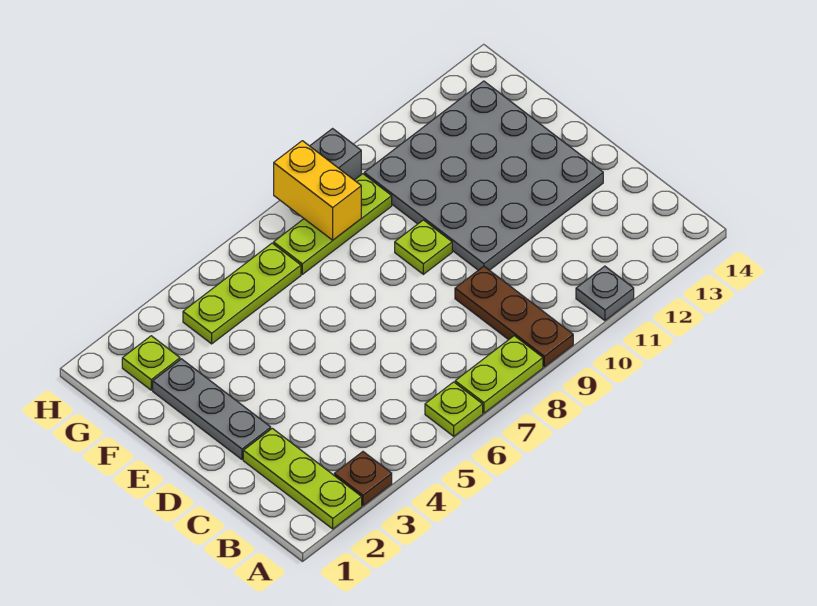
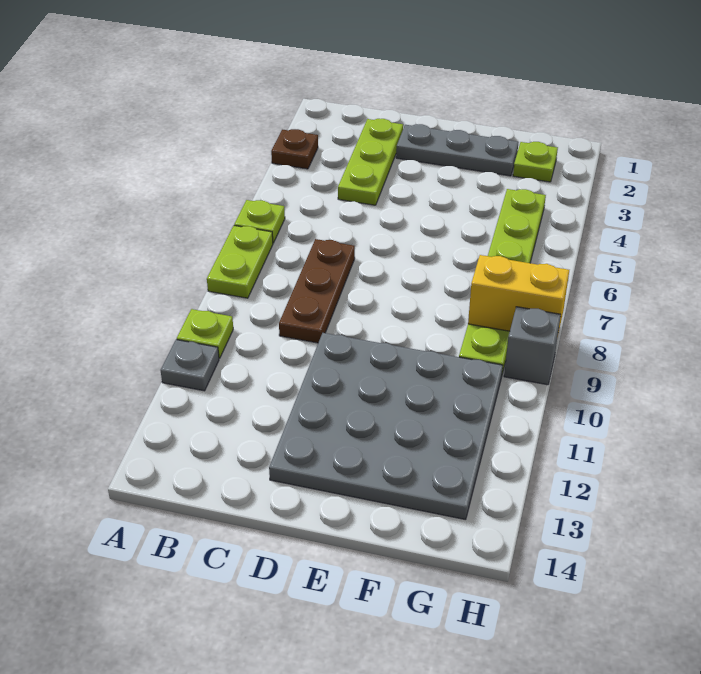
lime 1x3 plate [243,428,362,529] -> lime 1x3 plate turned to [338,119,403,205]
brown 1x3 plate [455,266,573,367] -> brown 1x3 plate turned to [279,239,355,343]
lime 1x1 plate [395,220,452,274] -> lime 1x1 plate moved to [177,309,233,358]

